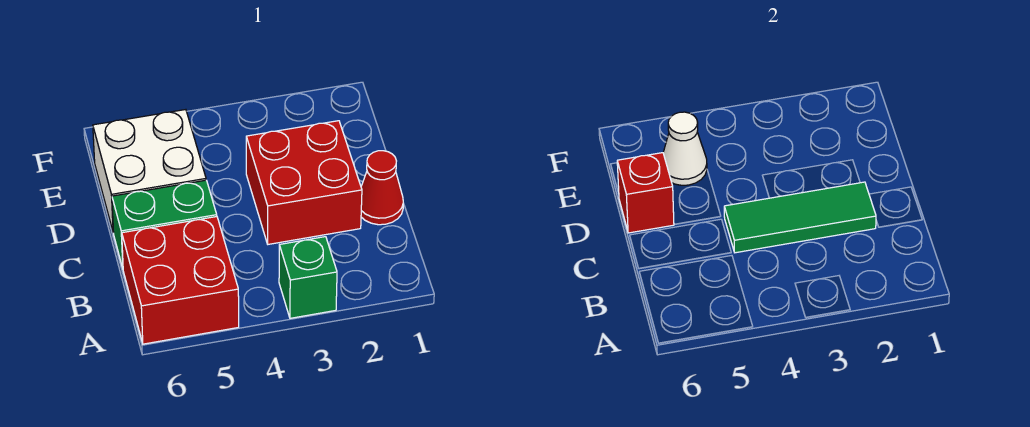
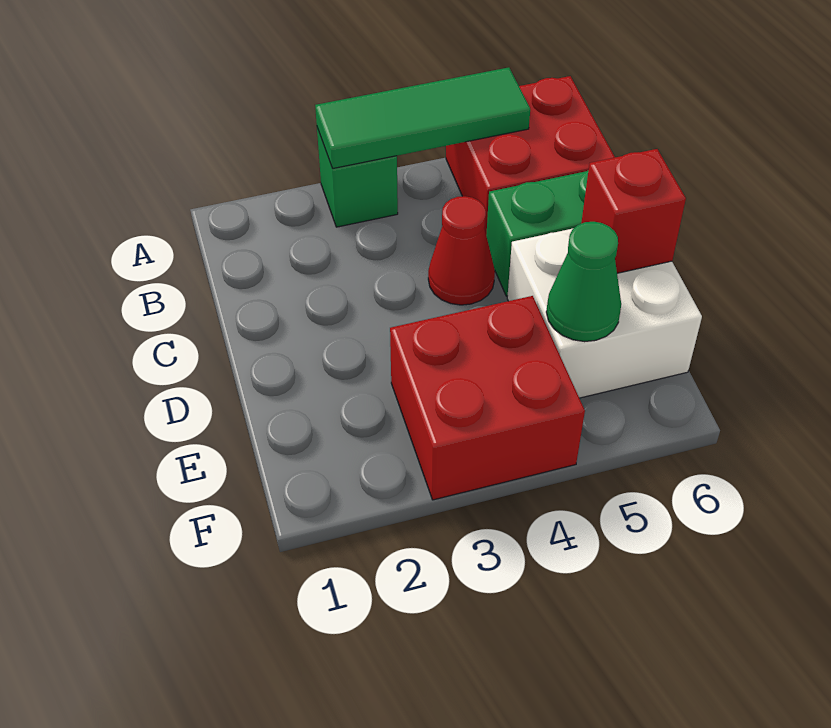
red 1x1 cone [361,151,403,225] -> red 1x1 cone moved to [428,196,495,305]
red 2x2 brick [246,121,362,244] -> red 2x2 brick moved to [390,296,585,500]
green 1x3 tile [724,182,876,253] -> green 1x3 tile moved to [315,67,530,169]
white 1x1 cone [663,112,707,185] -> green 1x1 cone [546,222,621,342]

